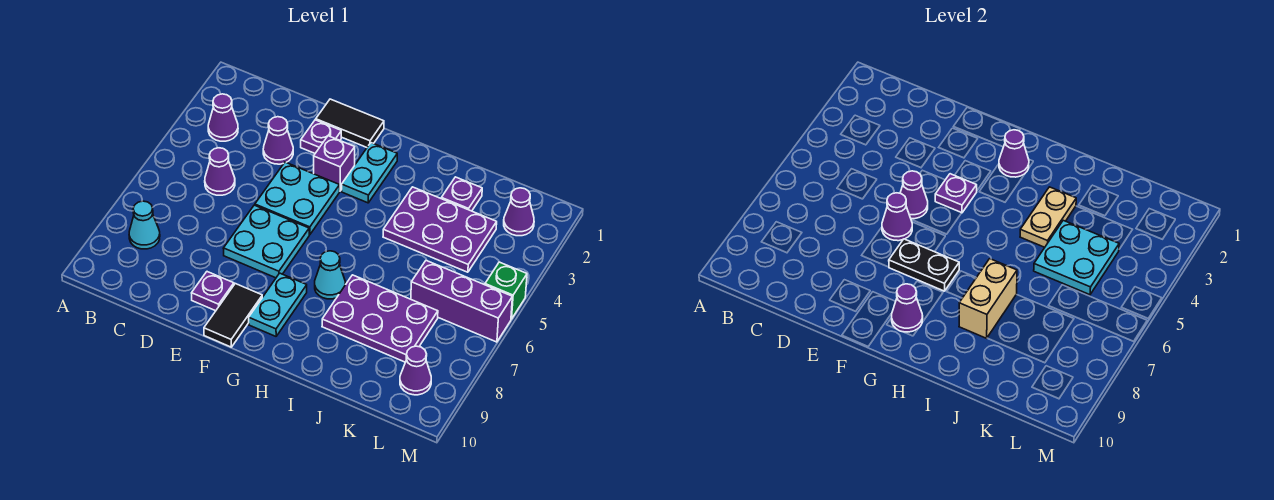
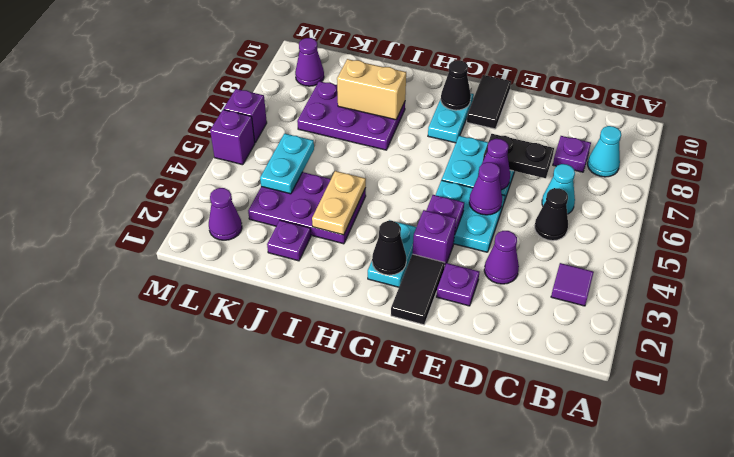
purple 1x1 cone [208,94,238,141] -> purple 1x1 tile [551,263,594,306]
purple 1x1 cone [205,148,235,195] -> black 1x1 cone [535,188,568,241]
black 1x2 tile [316,99,384,147] -> black 1x2 tile turned to [391,254,445,325]
purple 1x1 plate [192,272,234,311] -> purple 1x1 plate moved to [553,136,591,172]
black 1x2 plate [889,239,959,291] -> black 1x2 plate moved to [483,134,554,178]
purple 1x1 cone [999,130,1029,177] -> black 1x1 cone [372,221,406,275]
purple 1x1 cone [892,284,923,332] -> black 1x1 cone [441,60,471,110]
cyan 1x1 cone [315,251,345,299] -> cyan 1x1 cone moved to [542,164,575,214]
tan 1x2 brick [959,259,1017,338] -> tan 1x2 brick turned to [337,59,406,120]
cyan 2x2 plate [1034,220,1119,295] -> cyan 1x2 plate [260,134,314,194]
purple 1x3 brick [411,260,512,342] -> purple 1x1 brick [224,89,267,143]
green 1x1 brick [485,262,527,319] -> purple 1x1 brick [210,110,255,165]

